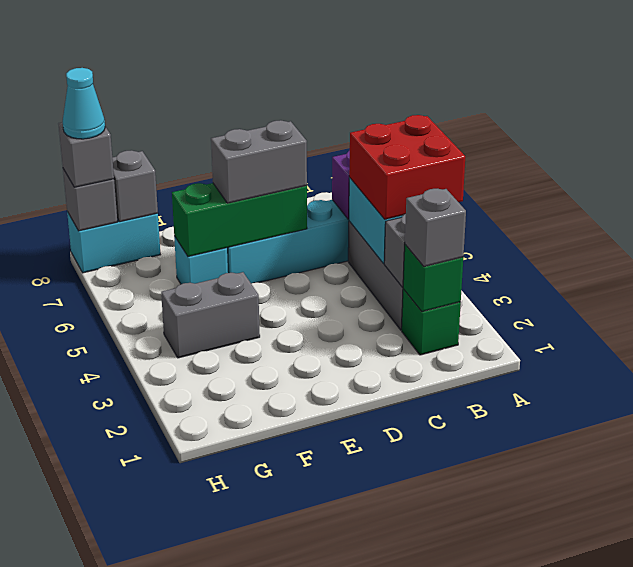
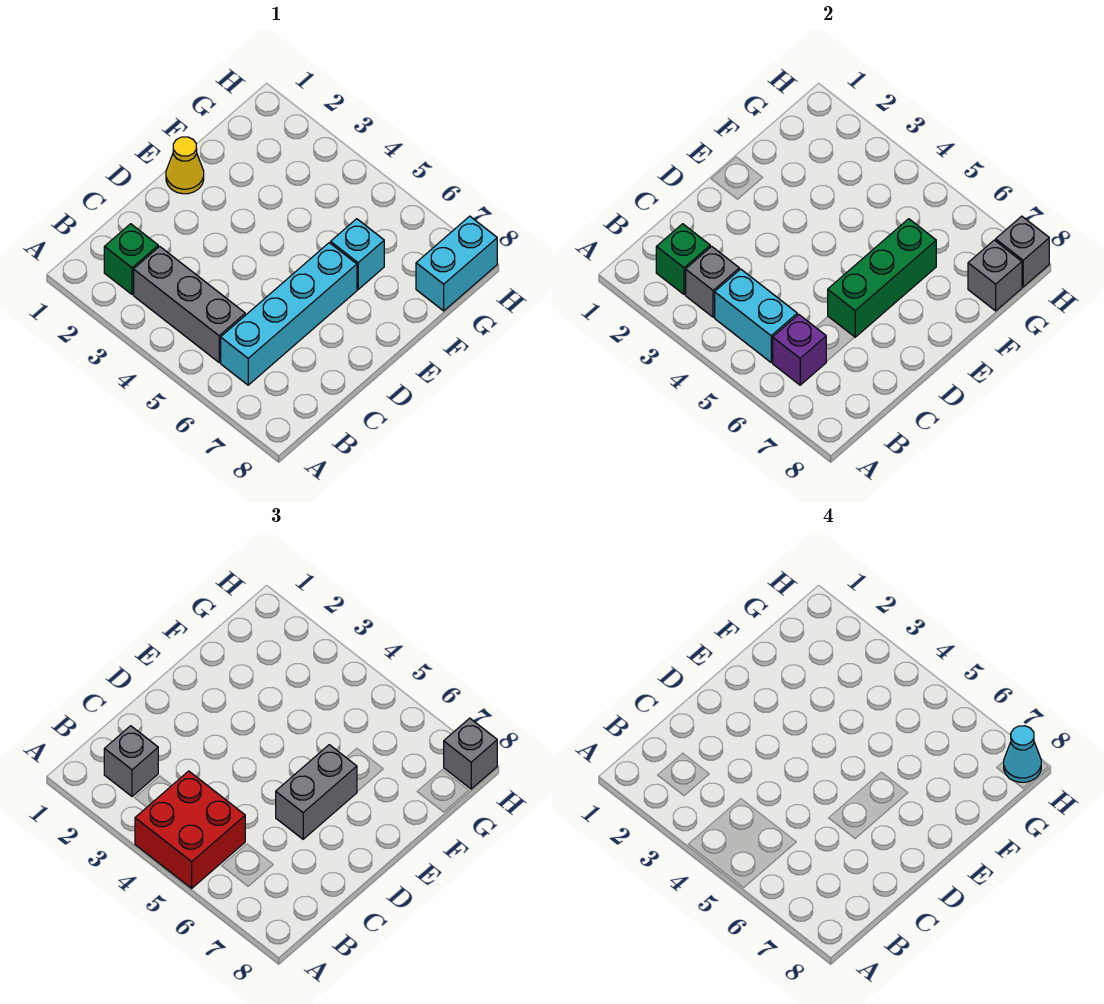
none -> yellow 1x1 cone [166,137,204,194]
grey 1x2 brick [161,272,260,358] -> none

